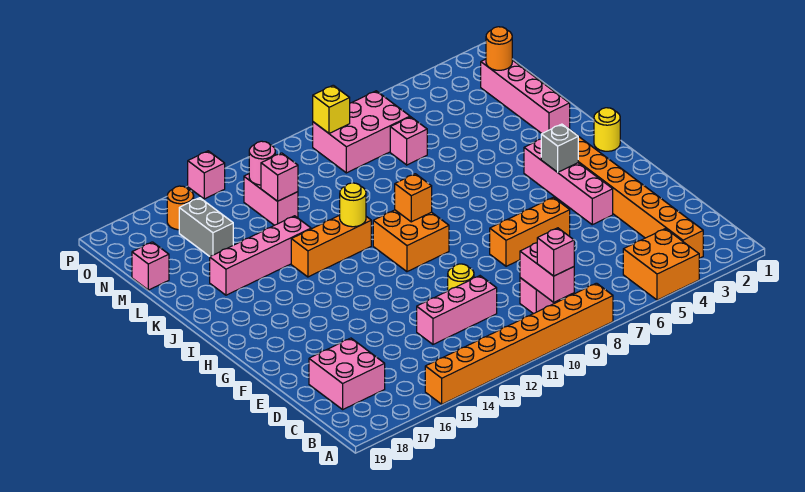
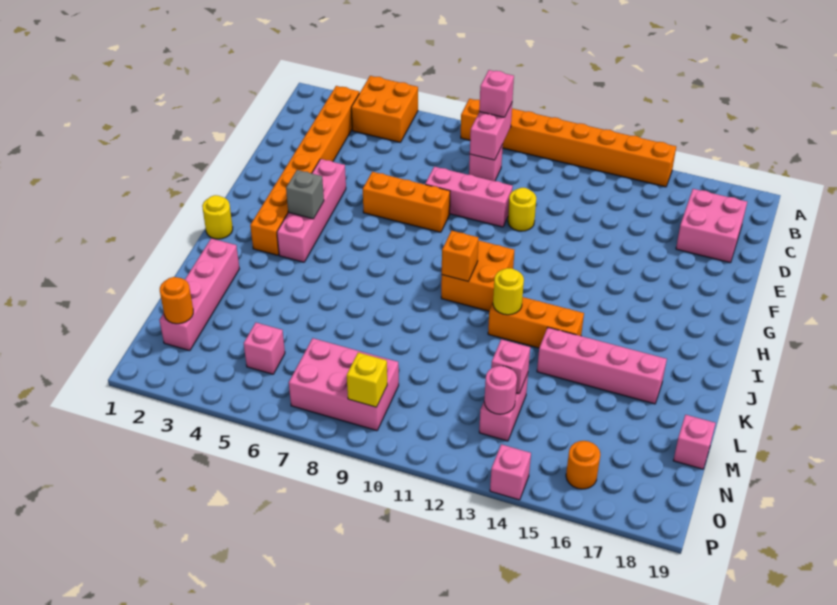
pink 1x3 brick [417,276,497,344] -> pink 1x3 brick moved to [425,167,513,227]
pink 1x1 brick [390,117,427,165] -> pink 1x1 brick moved to [244,323,285,374]
grey 1x2 brick [179,198,233,256] -> none

